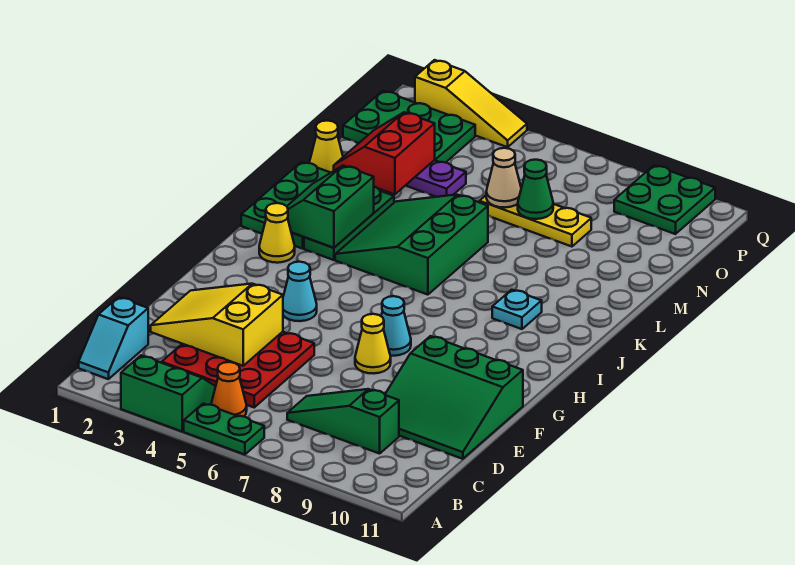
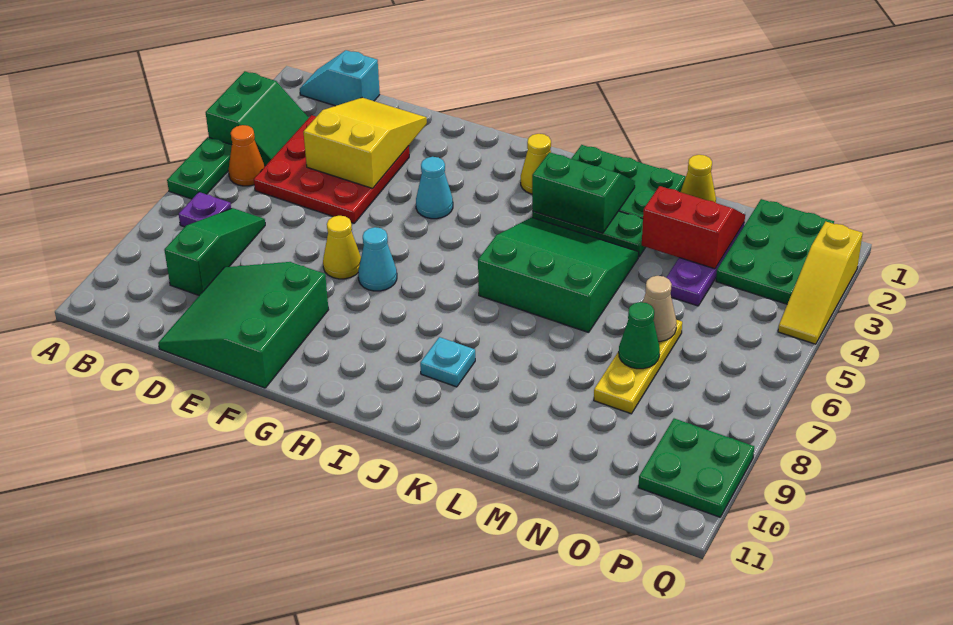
none -> purple 1x1 plate [179,192,231,227]

